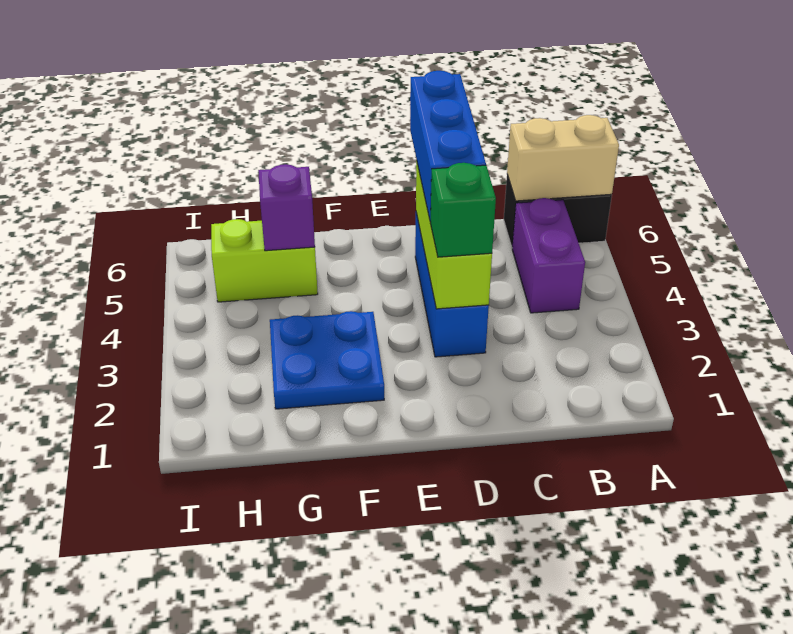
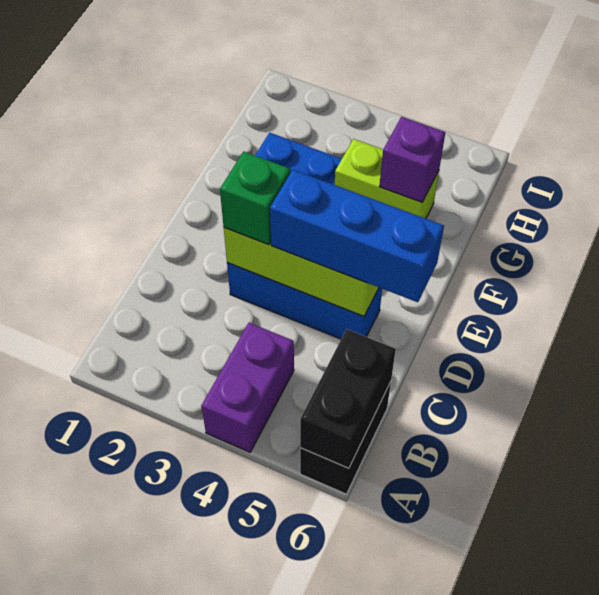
tan 1x2 brick [507,115,619,201] -> black 1x2 brick [300,329,396,468]
purple 1x2 brick [512,198,585,313] -> purple 1x2 brick turned to [202,323,294,452]
lime 1x2 brick [211,219,318,302] -> lime 1x2 brick turned to [335,139,439,219]

